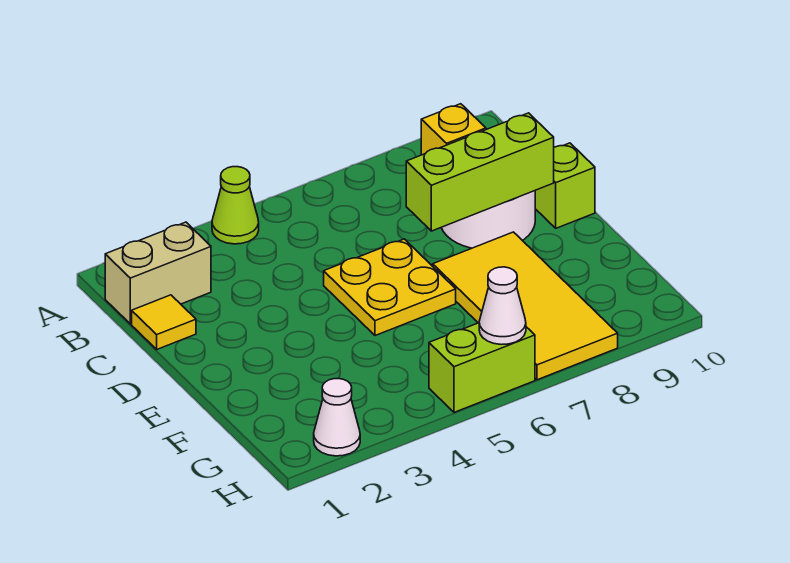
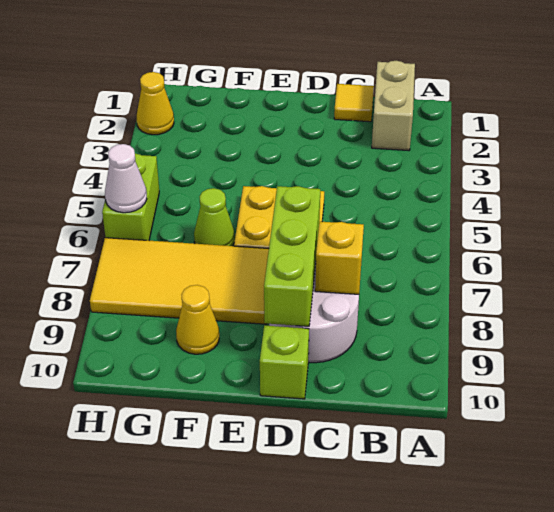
lime 1x1 cone [212,167,259,244] -> lime 1x1 cone moved to [194,188,235,246]
none -> yellow 1x1 cone [176,285,219,354]
white 1x1 cone [314,379,360,456] -> yellow 1x1 cone [137,72,174,135]

